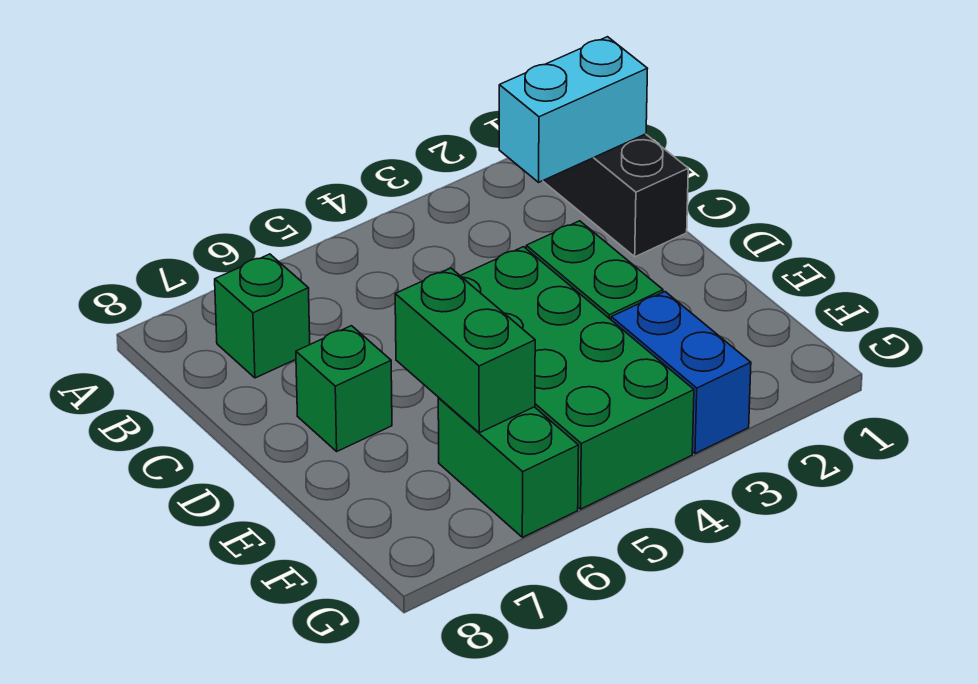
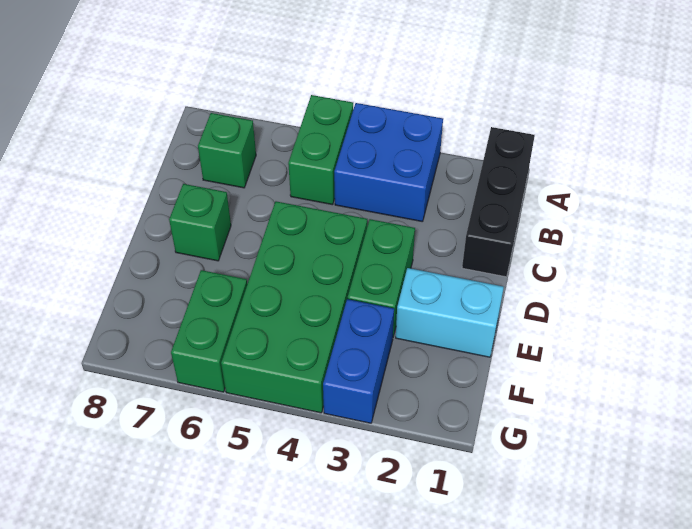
none -> blue 2x2 brick [334,103,443,222]
cyan 1x2 brick [499,37,648,182] -> cyan 1x2 brick moved to [396,268,504,357]
green 1x2 brick [395,268,535,433] -> green 1x2 brick moved to [288,95,353,205]

